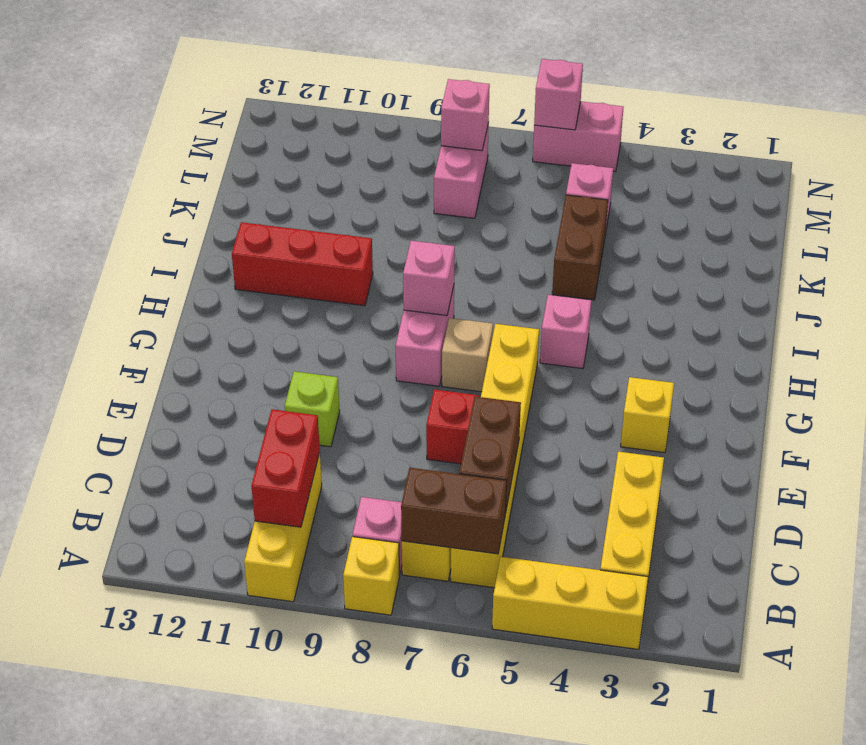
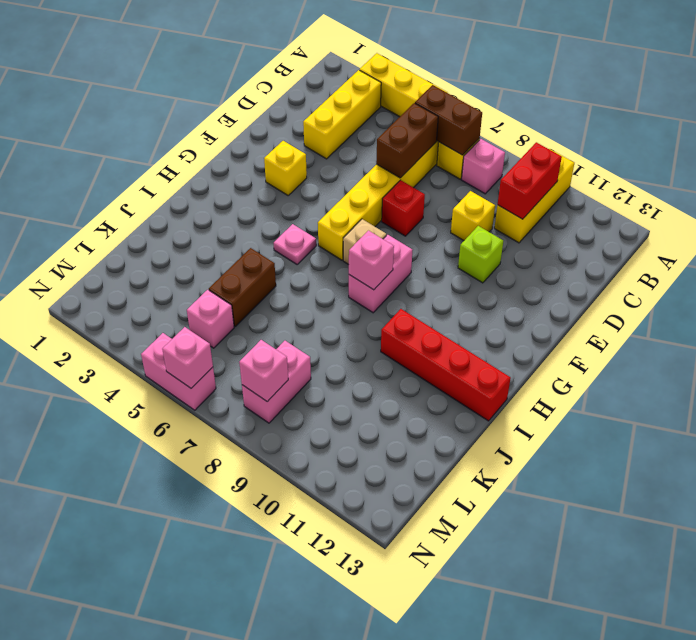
yellow 1x1 brick [343,537,400,615] -> yellow 1x1 brick moved to [451,191,495,241]
pink 1x1 brick [540,295,591,369] -> pink 1x1 plate [274,224,316,264]
red 1x3 brick [232,222,373,306] -> red 1x4 brick [381,309,511,421]

